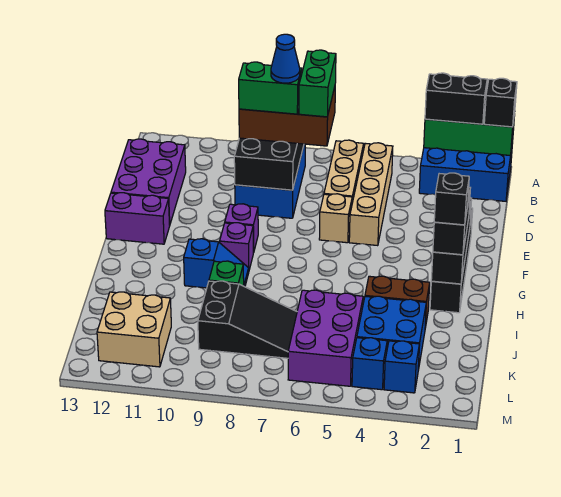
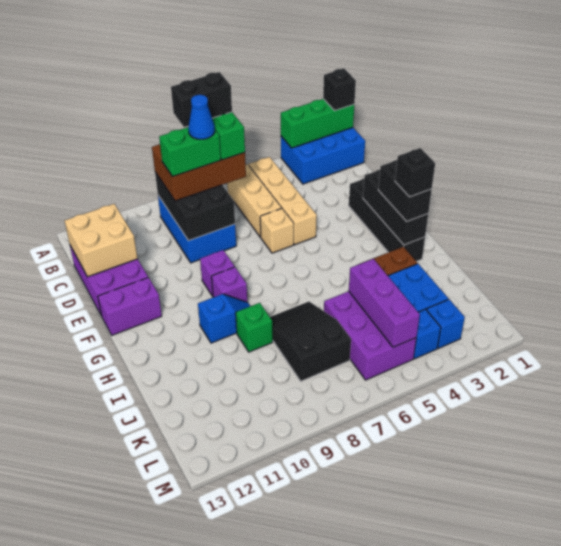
black 1x2 brick [425,73,487,124] -> black 1x2 brick moved to [171,72,232,127]
none -> purple 1x3 brick [349,259,420,347]
black 2x3 slope [198,281,297,358] -> black 2x3 slope turned to [270,302,351,381]
tan 2x2 brick [97,292,171,367] -> tan 2x2 brick moved to [65,204,138,277]

